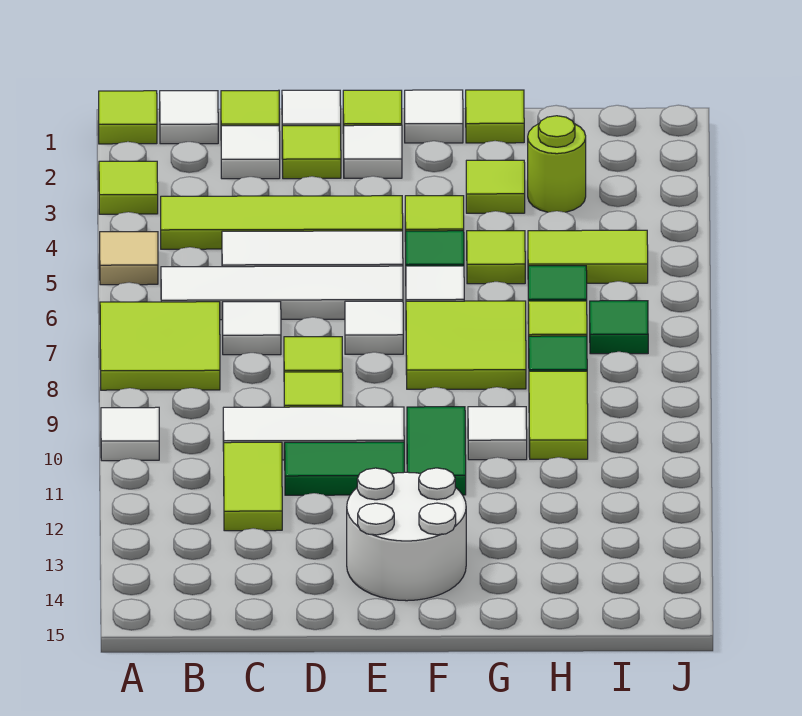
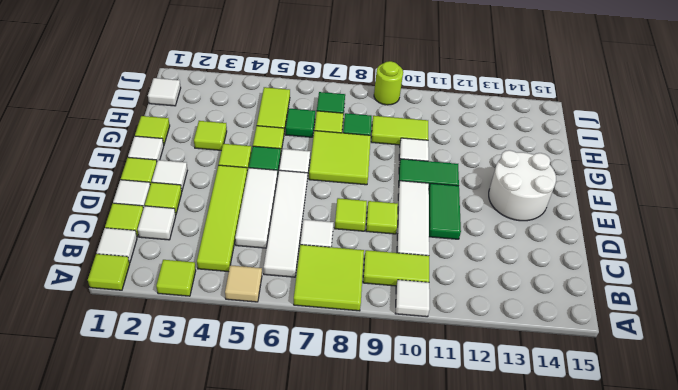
lime 1x2 tile [224,442,282,531] -> lime 1x2 tile moved to [363,250,429,286]
white 1x1 tile [345,301,403,354] -> white 1x1 tile moved to [148,78,181,106]
lime 1x1 round brick [528,116,586,212] -> lime 1x1 round brick moved to [374,61,403,105]

